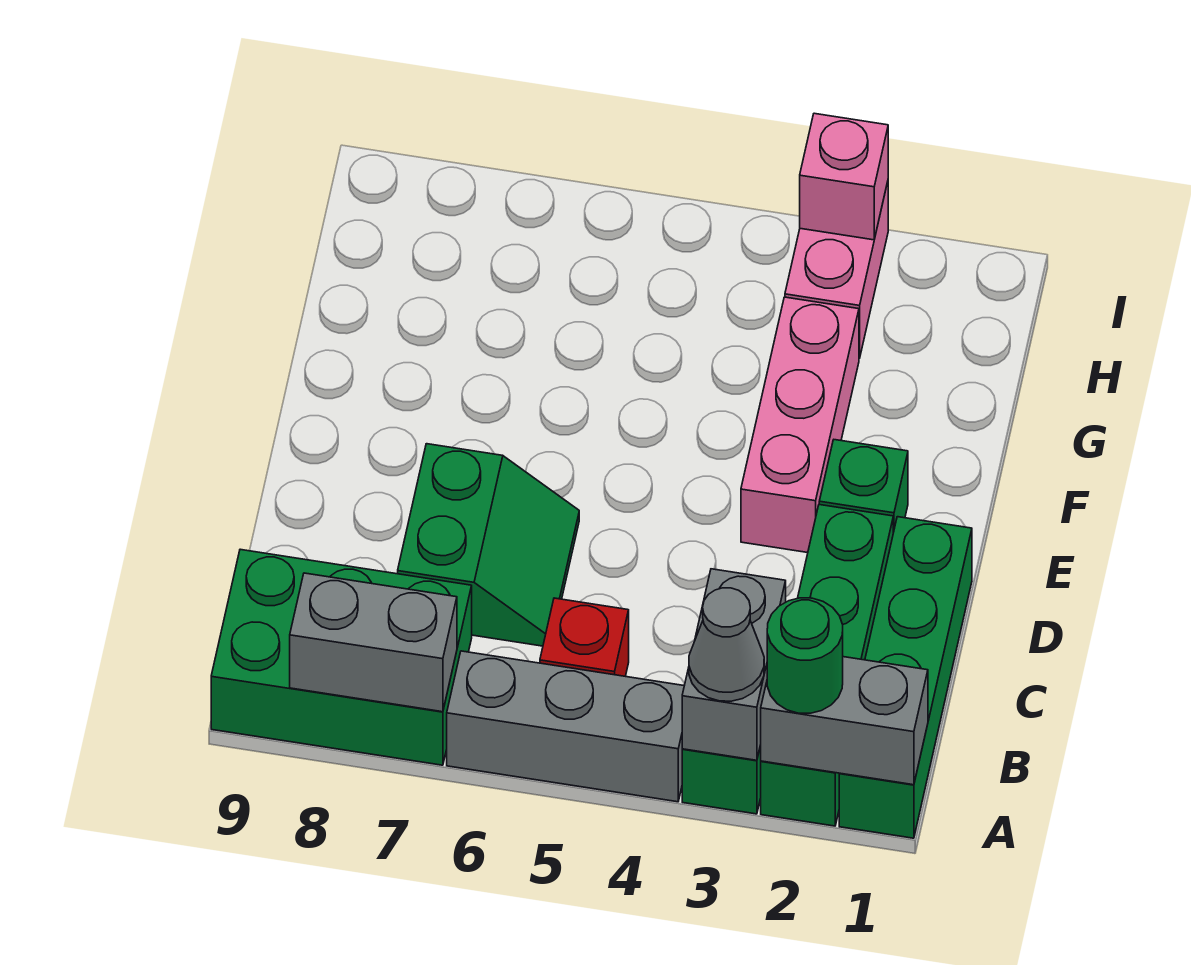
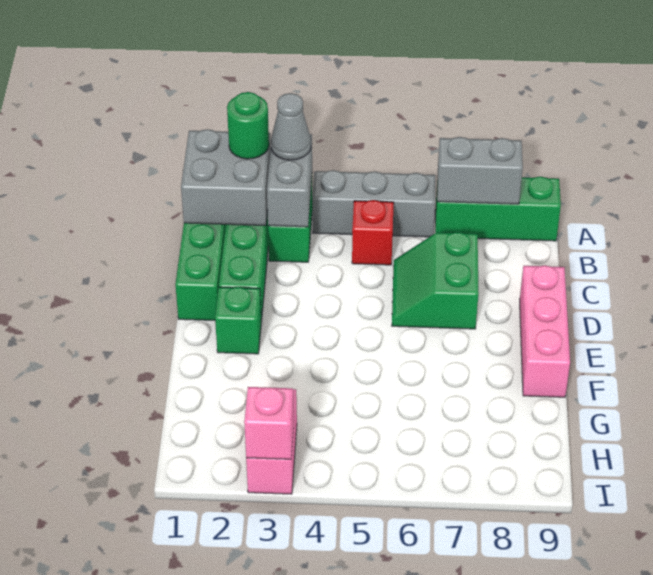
grey 1x2 brick [761,657,928,785] -> grey 2x2 brick [181,129,271,226]
green 2x3 brick [211,549,472,765] -> green 1x3 brick [435,177,561,241]
pink 1x3 brick [741,297,859,553] -> pink 1x3 brick moved to [520,265,570,397]

